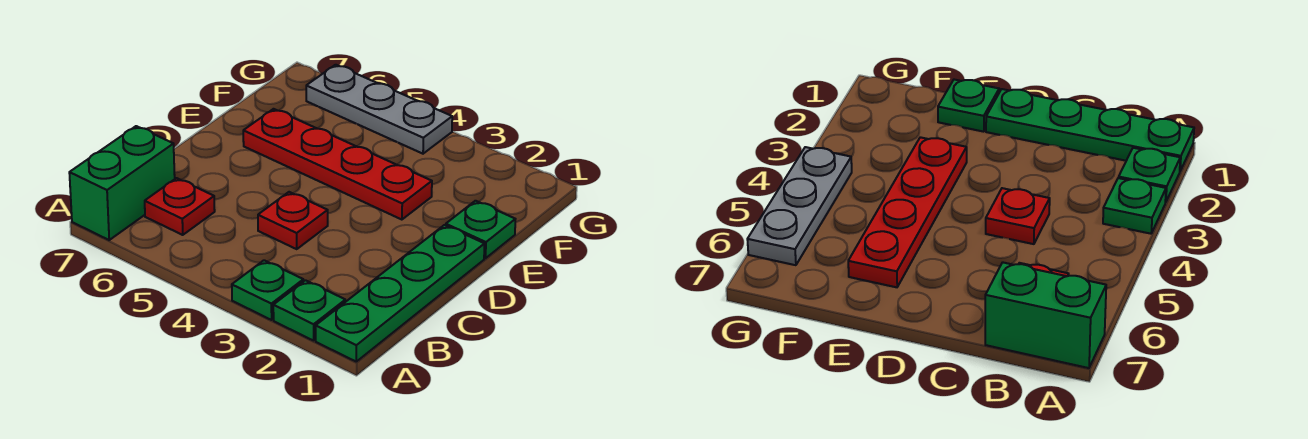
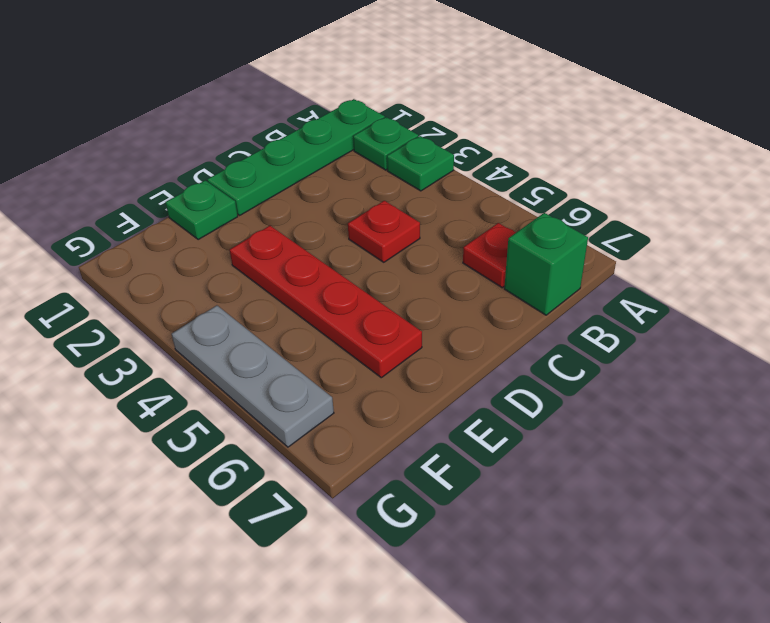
green 1x2 brick [69,126,175,240] -> green 1x1 brick [504,213,588,315]

